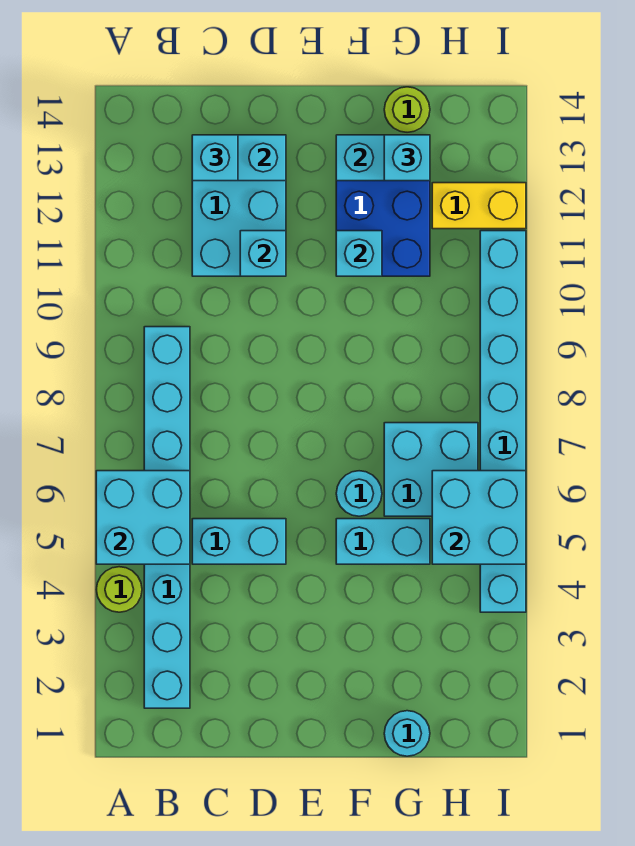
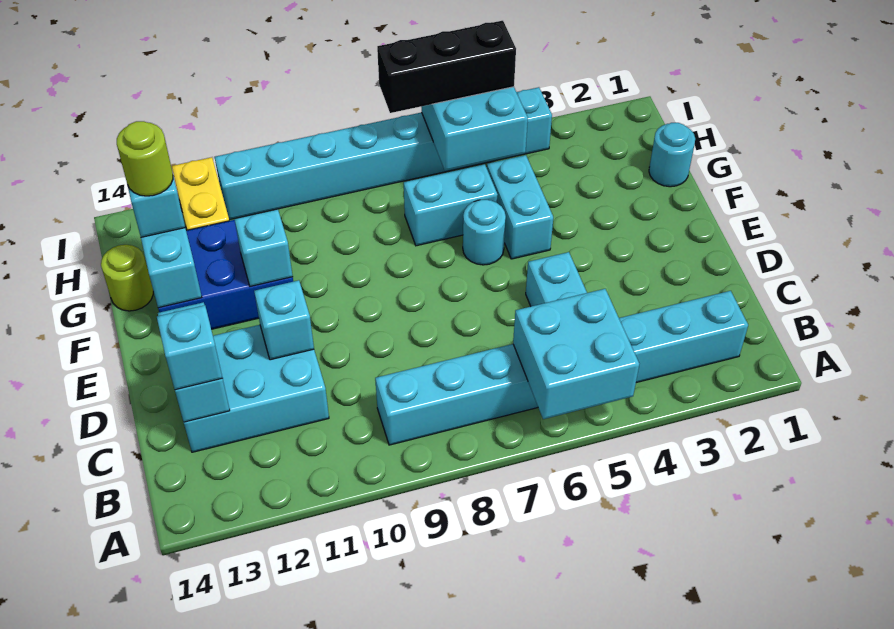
lime 1x1 round brick [96,567,142,612] -> lime 1x1 round brick moved to [117,121,173,196]
cyan 2x2 brick [384,423,478,516] -> cyan 1x2 brick [404,164,498,246]
none -> black 1x3 brick [377,21,516,113]

